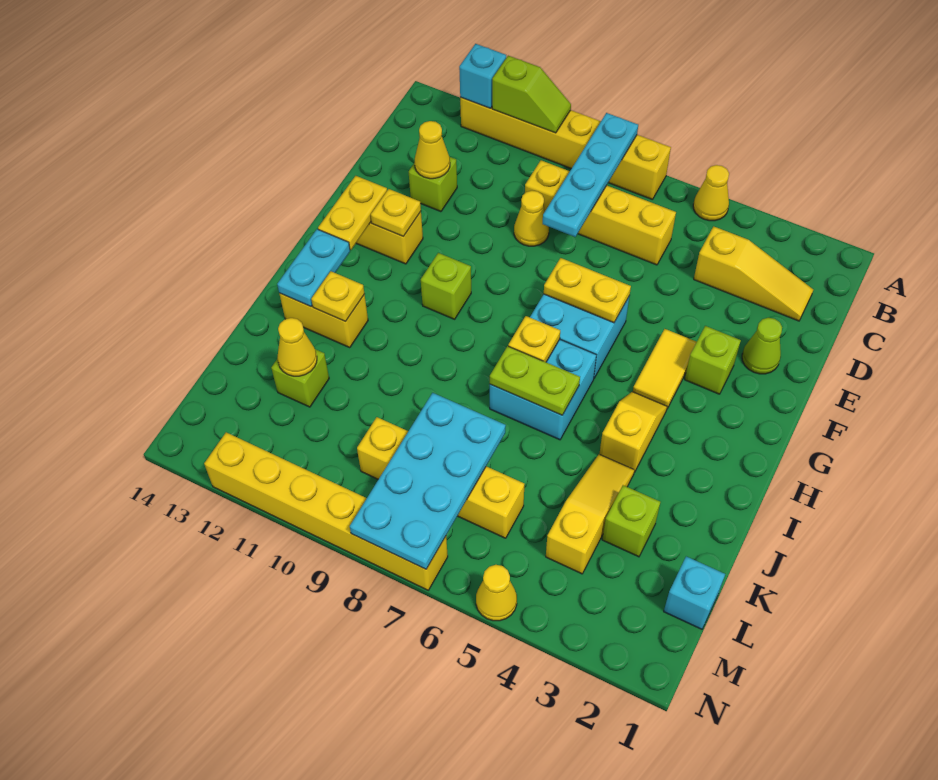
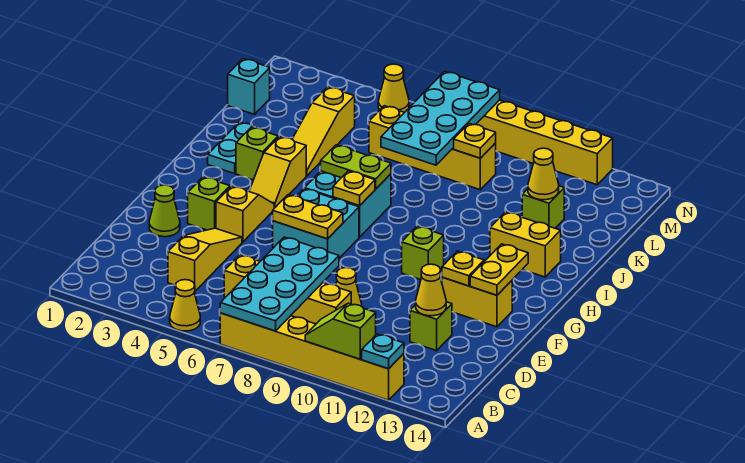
cyan 1x4 plate [543,113,638,237] -> cyan 2x4 plate [220,237,339,331]
cyan 1x1 brick [459,44,506,108] -> cyan 1x1 plate [362,334,404,369]
yellow 1x3 slope [694,226,813,321] -> yellow 1x3 slope turned to [168,228,242,291]
yellow 1x2 tile [633,329,696,408] -> yellow 1x2 slope [216,186,274,242]
cyan 1x2 plate [277,229,350,307] -> cyan 1x2 plate moved to [208,122,255,174]
yellow 1x1 plate [311,271,364,322] -> yellow 1x1 plate moved to [454,124,496,158]
lime 1x1 brick [602,485,660,557] -> lime 1x1 brick moved to [236,127,278,180]

